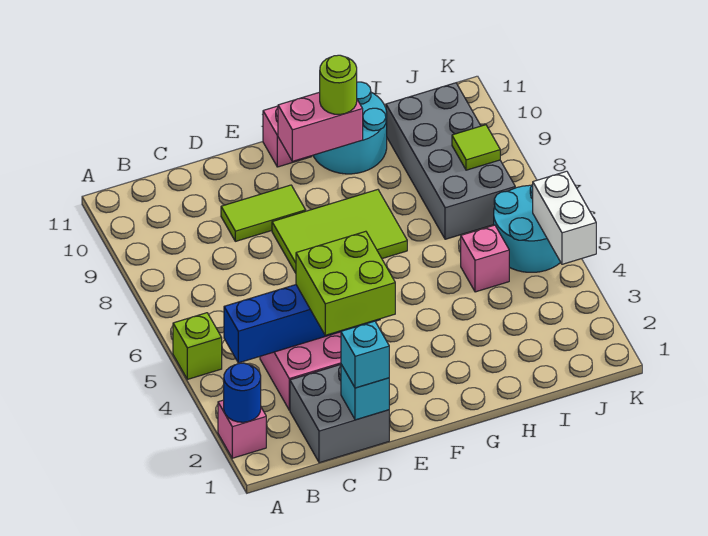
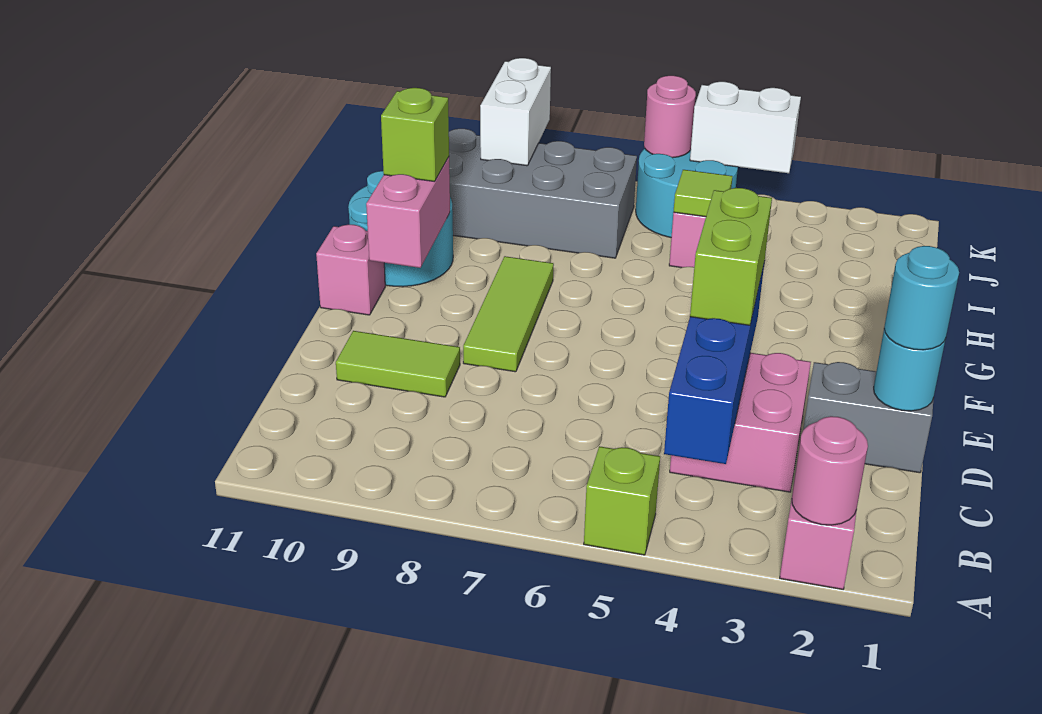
blue 1x1 round brick [224,363,261,422] -> pink 1x1 round brick [792,416,868,525]
grey 2x2 brick [290,365,389,463] -> grey 1x2 brick [803,362,933,473]
cyan 1x1 brick [341,364,389,420] -> cyan 1x1 round brick [874,329,946,411]
cyan 1x1 brick [341,321,389,388] -> cyan 1x1 round brick [884,246,959,350]
lime 2x2 brick [296,231,395,335] -> lime 1x2 brick [690,188,772,325]
lime 1x2 tile [221,185,306,241] -> lime 1x2 tile turned to [336,331,460,397]
lime 2x3 tile [272,190,407,273] -> lime 1x3 tile [463,256,554,372]
lime 1x1 round brick [320,55,357,114] -> lime 1x1 brick [381,88,449,182]
lime 1x1 tile [452,125,500,170] -> lime 1x1 tile moved to [674,170,733,217]
none -> white 1x2 brick [480,58,551,166]
none -> pink 1x1 round brick [644,76,696,158]

